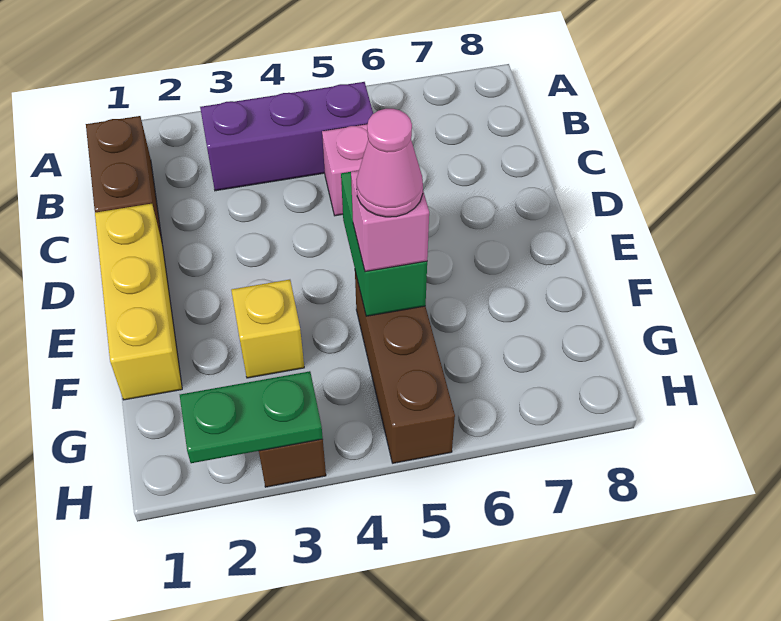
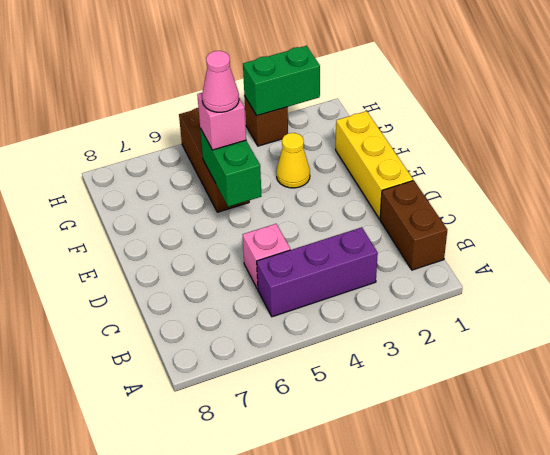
yellow 1x1 brick [231,280,304,378] -> yellow 1x1 cone [276,133,310,188]
green 1x2 plate [180,371,323,463] -> green 1x2 brick [243,46,320,116]

